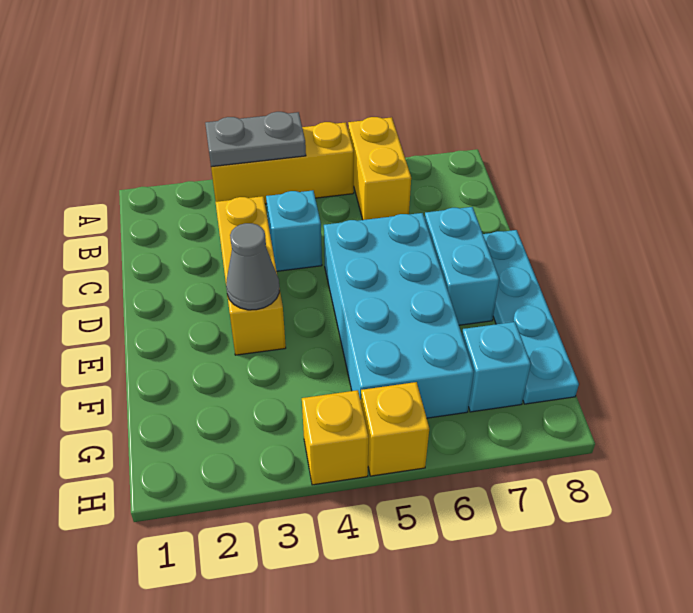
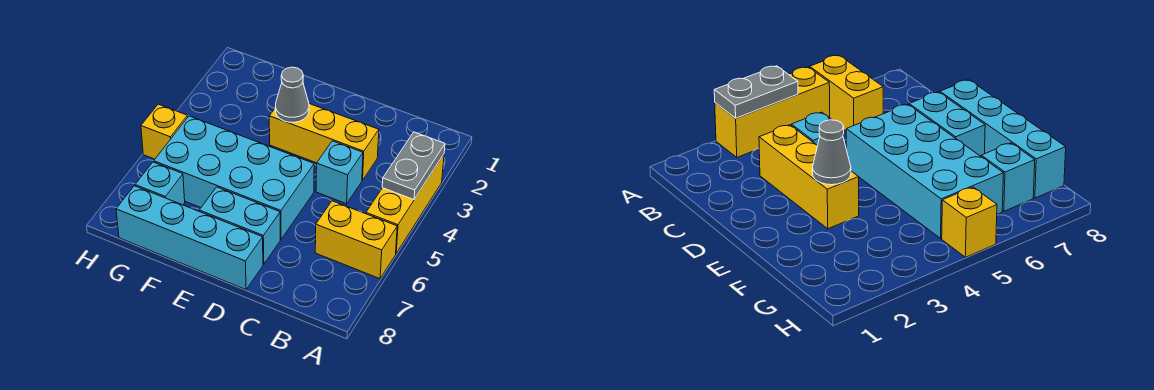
cyan 1x4 plate [483,230,579,404] -> cyan 1x4 brick [116,186,263,290]
yellow 1x1 brick [302,390,369,485] -> none

